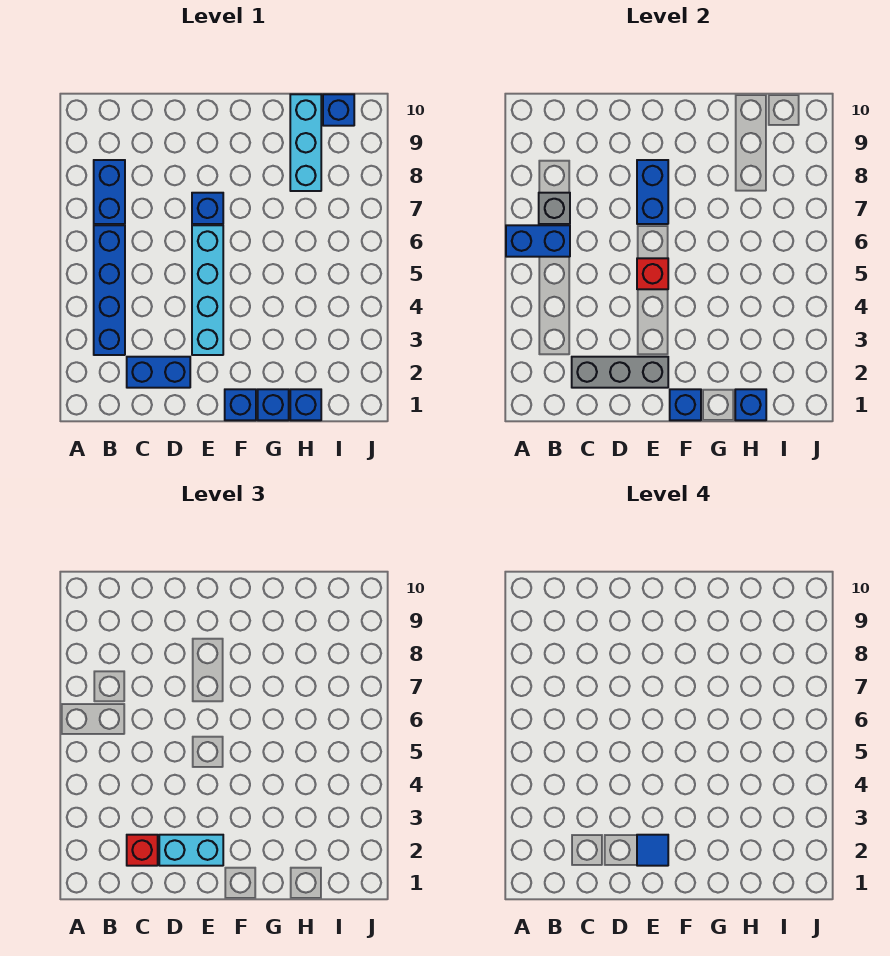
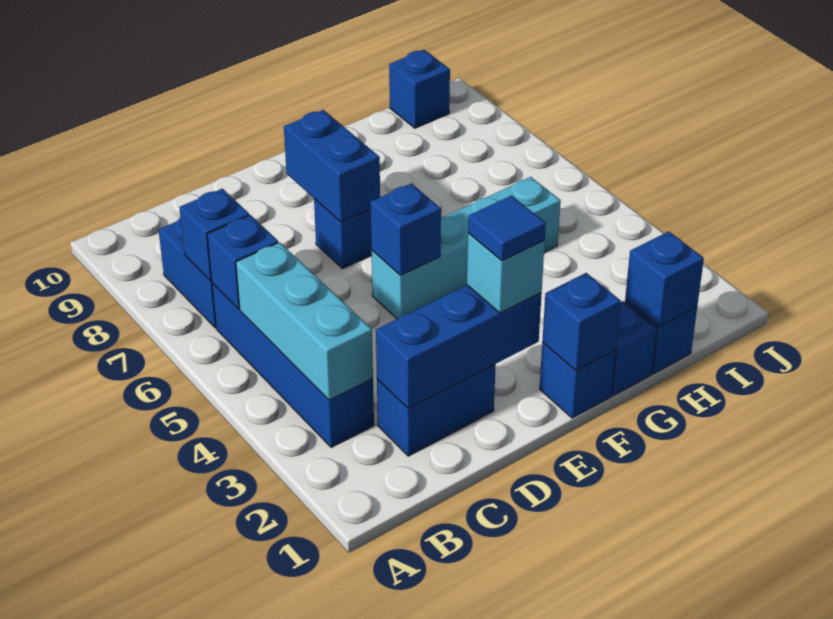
blue 1x2 brick [506,225,570,257] -> blue 1x1 brick [207,215,278,309]
grey 1x1 brick [539,193,570,224] -> blue 1x1 brick [179,189,249,281]
grey 1x3 brick [572,357,668,388] -> blue 1x3 brick [376,285,542,409]
red 1x1 brick [127,835,158,866] -> none
cyan 1x2 brick [159,835,223,866] -> cyan 1x1 brick [467,233,545,313]
cyan 1x4 brick [192,225,223,355] -> cyan 1x4 brick turned to [372,177,561,319]
red 1x1 brick [637,258,668,289] -> blue 1x1 brick [371,184,441,275]
cyan 1x3 brick [290,94,321,191] -> cyan 1x3 brick moved to [236,242,373,400]

